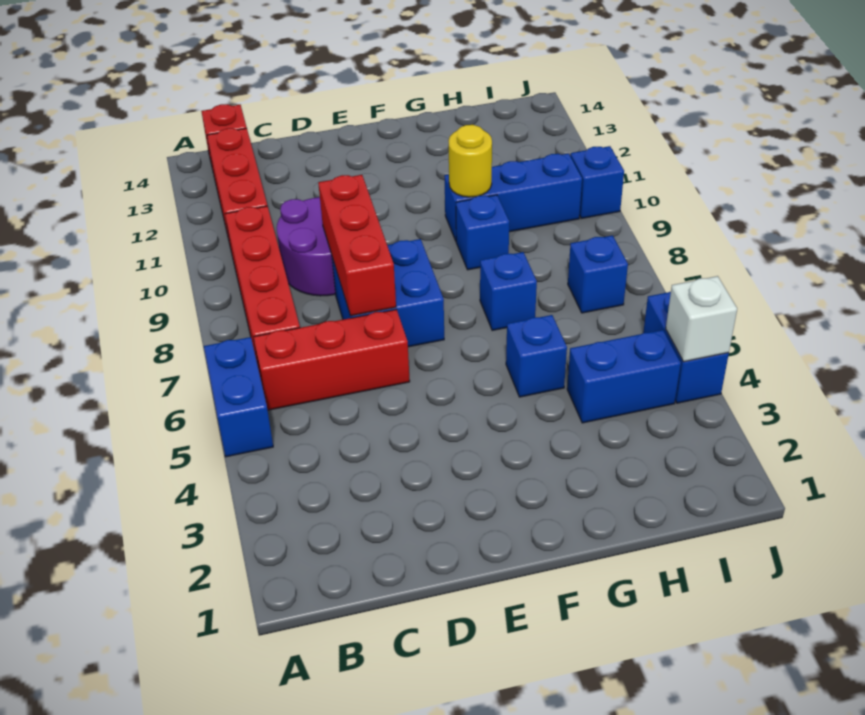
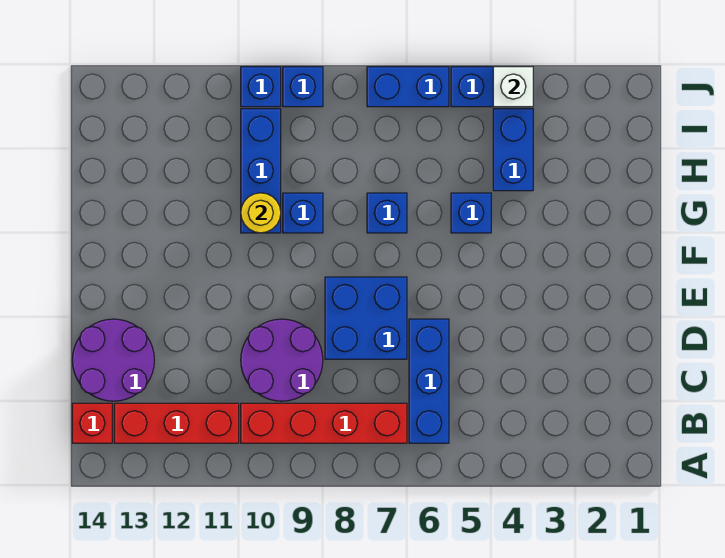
blue 1x2 brick [204,337,273,457] -> blue 1x2 brick moved to [367,67,449,107]
red 1x3 brick [254,309,410,410] -> blue 1x3 brick [409,319,449,443]
none -> purple 2x2 round brick [72,319,154,401]
red 1x3 brick [318,175,396,316] -> none
blue 1x1 brick [568,235,628,313] -> blue 1x1 brick moved to [283,67,323,107]

